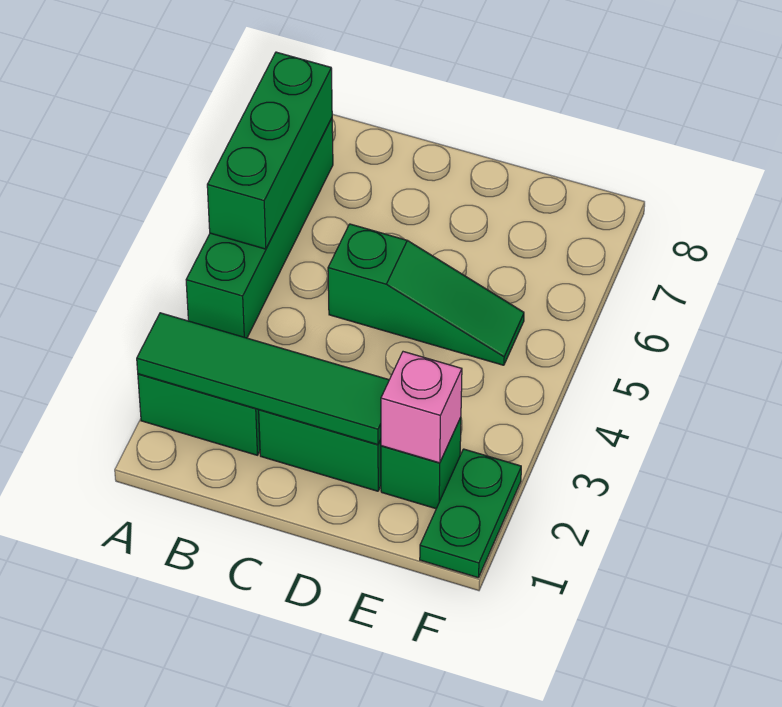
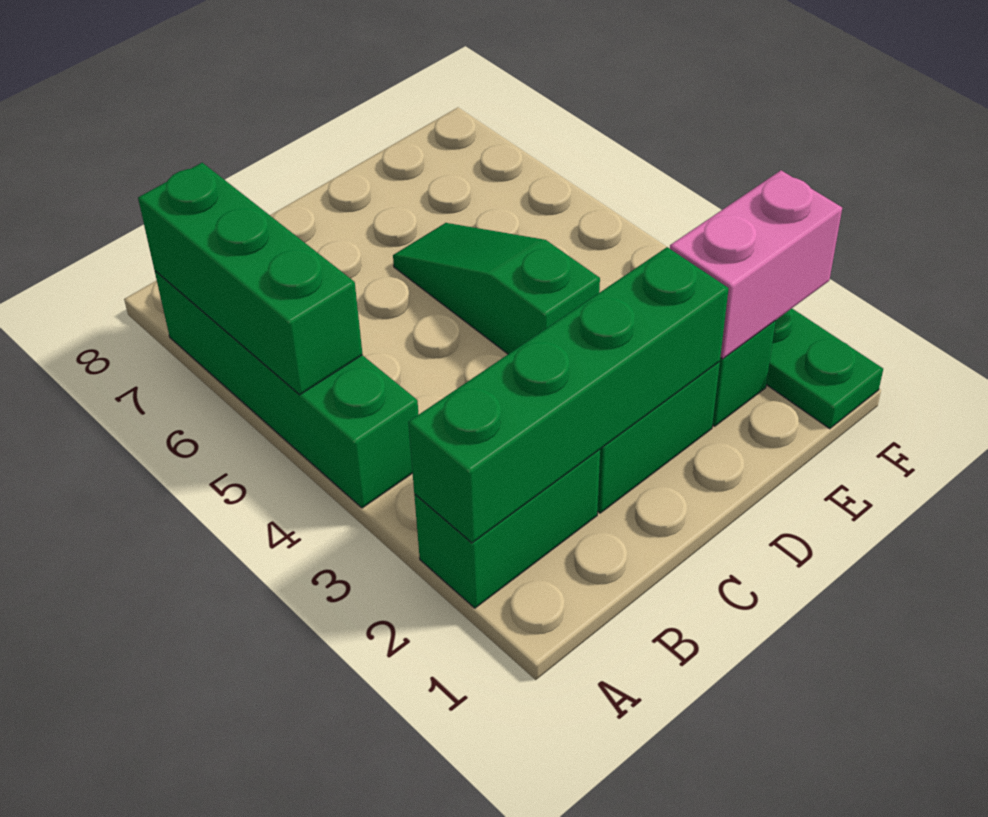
green 1x4 tile [137,313,389,445] -> green 1x4 brick [408,247,729,543]
green 1x3 slope [328,224,524,365] -> green 1x3 slope turned to [393,223,600,354]
pink 1x1 brick [381,352,462,463] -> pink 1x2 brick [670,170,842,359]

